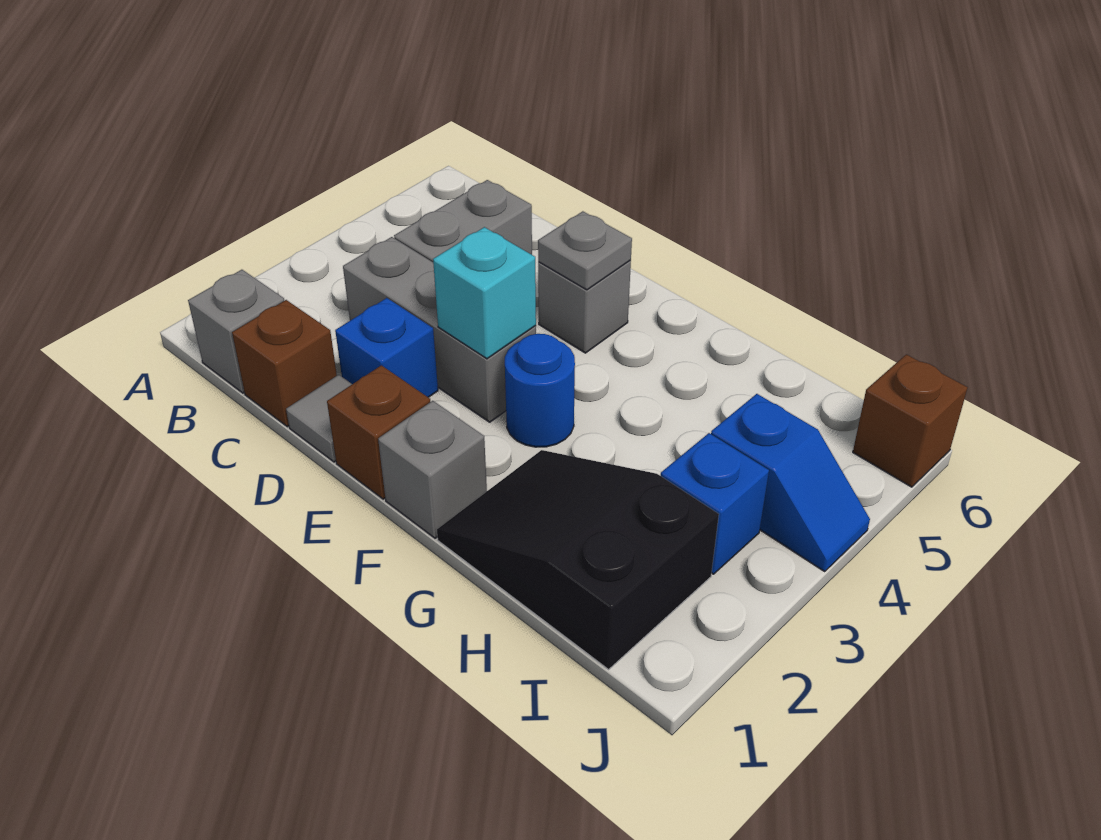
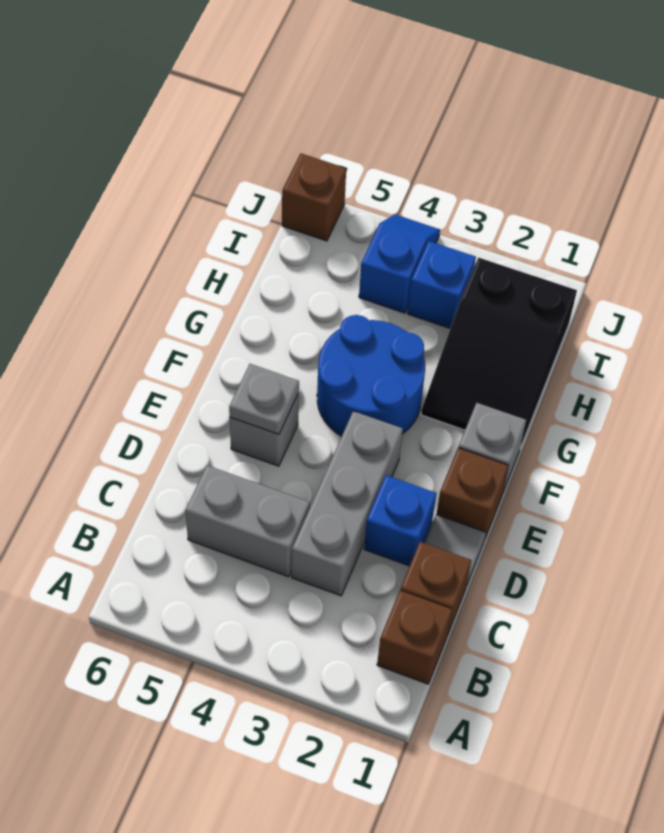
grey 1x1 brick [188,270,284,393] -> brown 1x1 brick [377,591,452,684]
cyan 1x1 brick [433,227,536,359] -> none
blue 1x1 round brick [505,334,575,447] -> blue 2x2 round brick [317,315,425,436]

